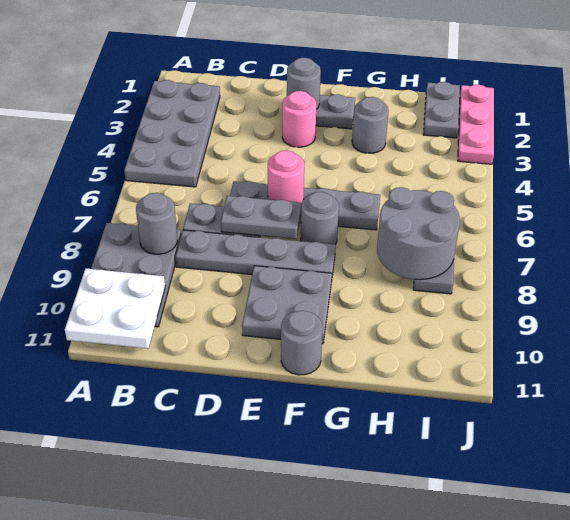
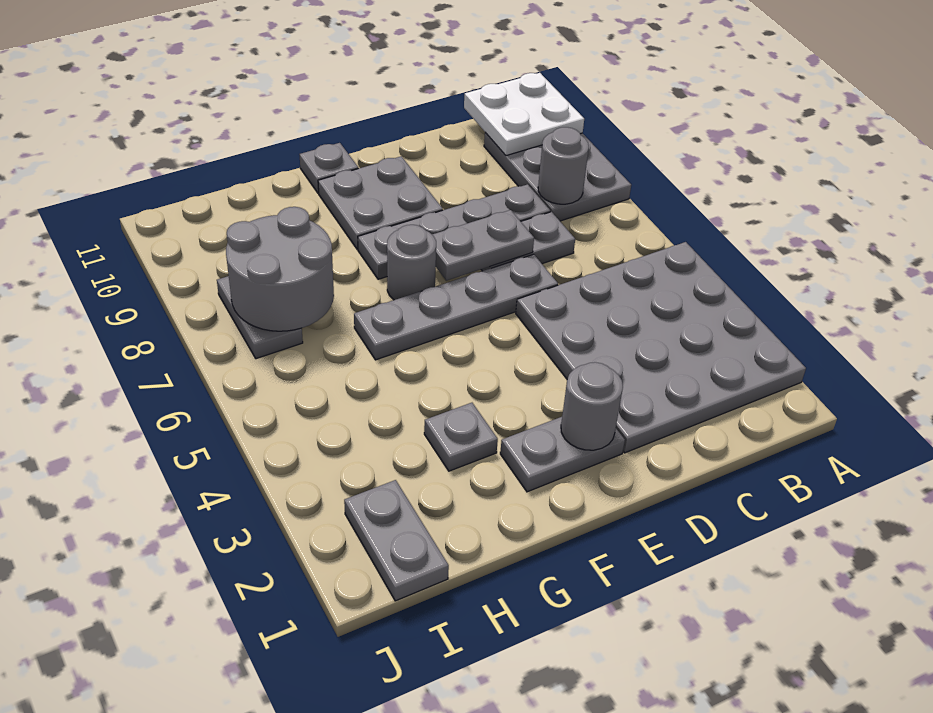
grey 2x4 plate [124,80,220,187] -> grey 4x4 plate [516,242,806,453]
pink 1x1 round brick [282,91,316,147] -> none
pink 1x1 round brick [268,150,304,204] -> none
grey 1x1 round brick [281,311,323,375] -> grey 1x1 plate [299,143,358,193]
grey 1x1 round brick [352,97,389,153] -> grey 1x1 plate [424,403,498,471]
pink 1x3 plate [458,85,494,164] -> none

